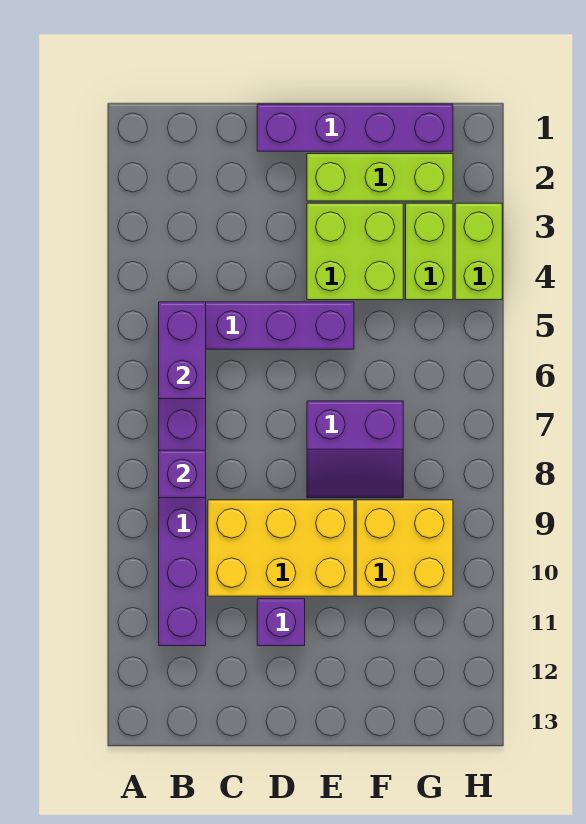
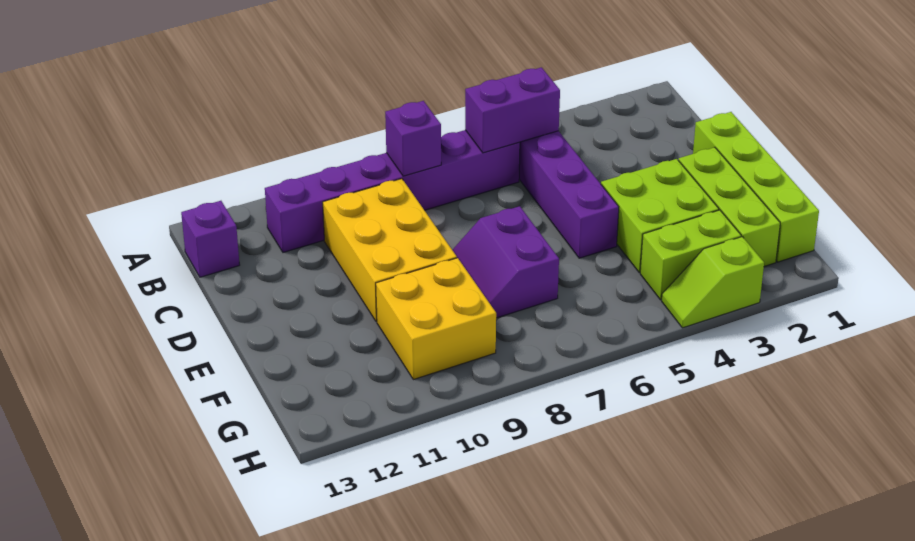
purple 1x4 brick [257,104,453,151] -> lime 1x4 brick [693,112,819,262]
purple 1x1 brick [257,599,305,646] -> purple 1x1 brick moved to [181,201,240,277]
lime 1x2 brick [455,203,502,300] -> lime 1x2 slope [662,237,764,328]

